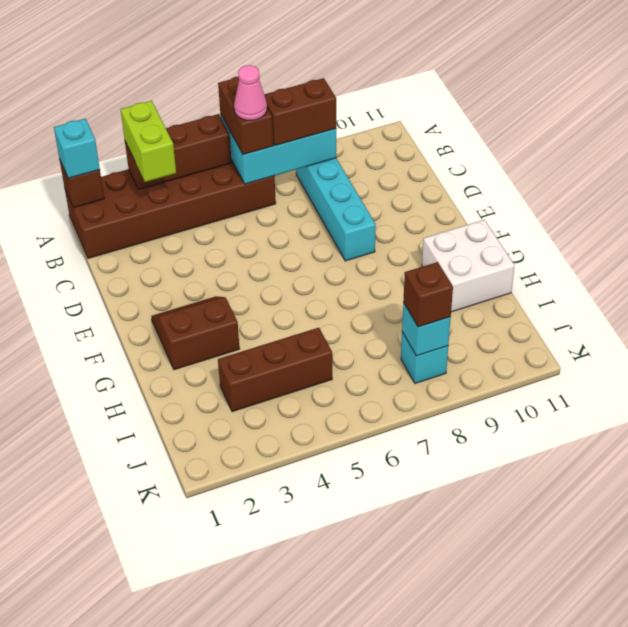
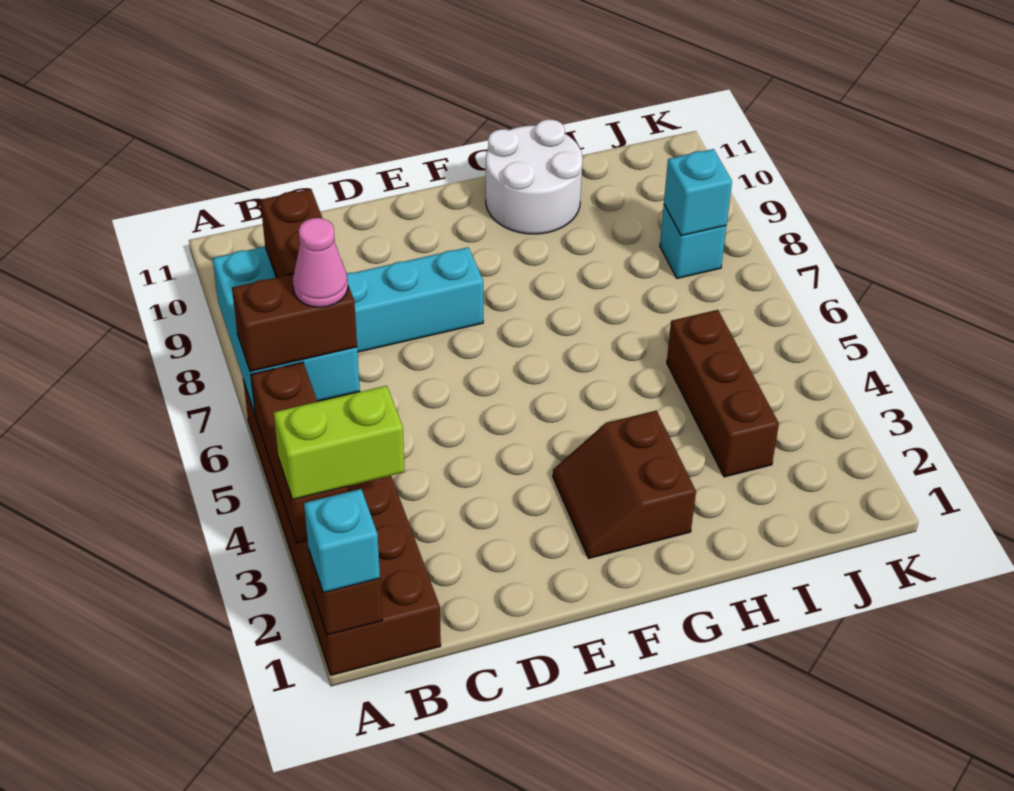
white 2x2 brick [422,220,515,312] -> white 2x2 round brick [486,119,583,234]
brown 1x1 brick [403,262,453,327] -> none

